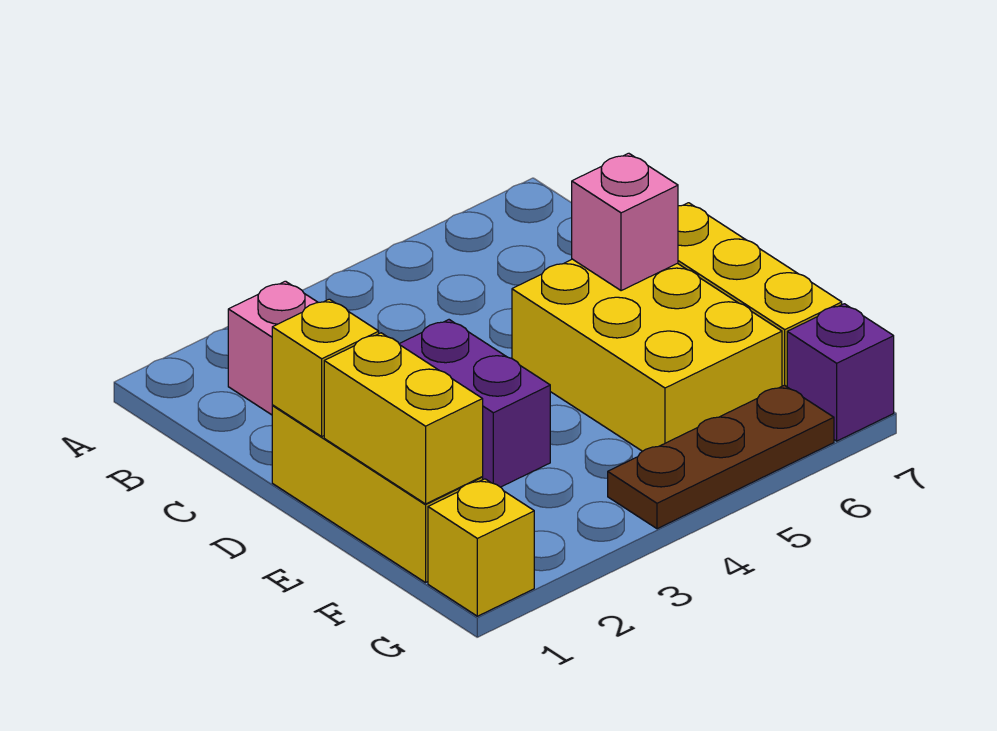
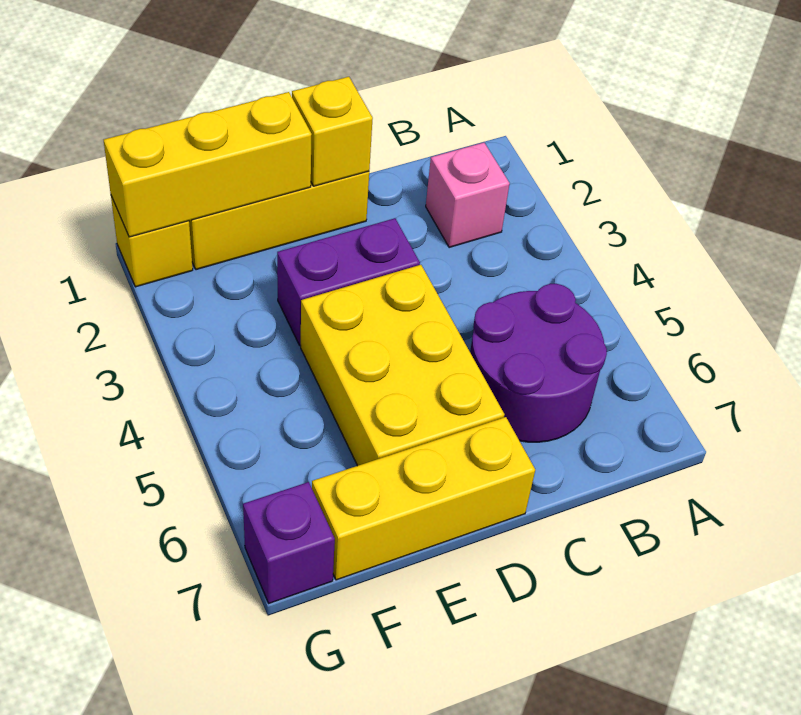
none -> purple 2x2 round brick [470,284,607,442]
yellow 2x3 brick [512,259,782,451] -> yellow 2x3 brick turned to [301,265,504,466]
pink 1x1 brick [572,153,678,291] -> none
yellow 1x2 brick [324,333,483,504] -> yellow 1x3 brick [104,92,312,237]
brown 1x3 plate [608,385,834,529] -> none

